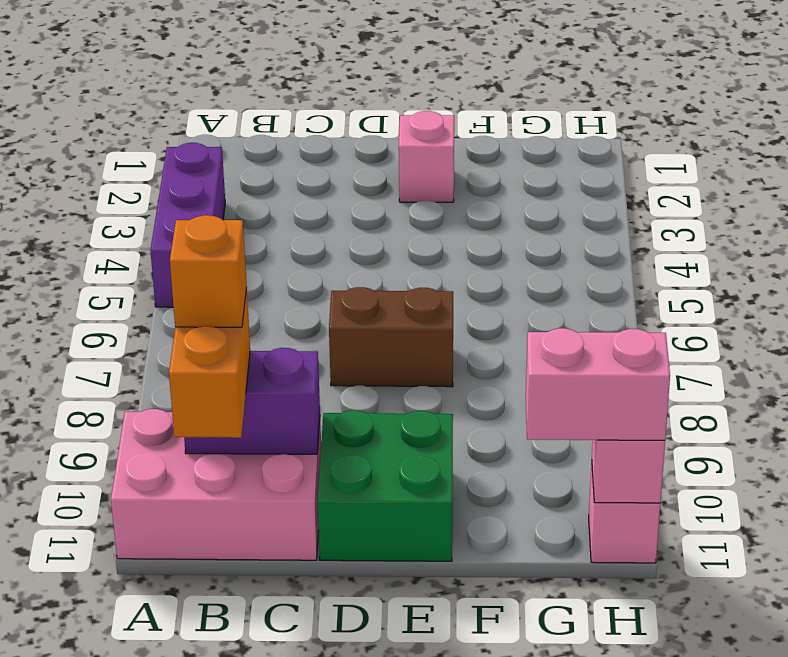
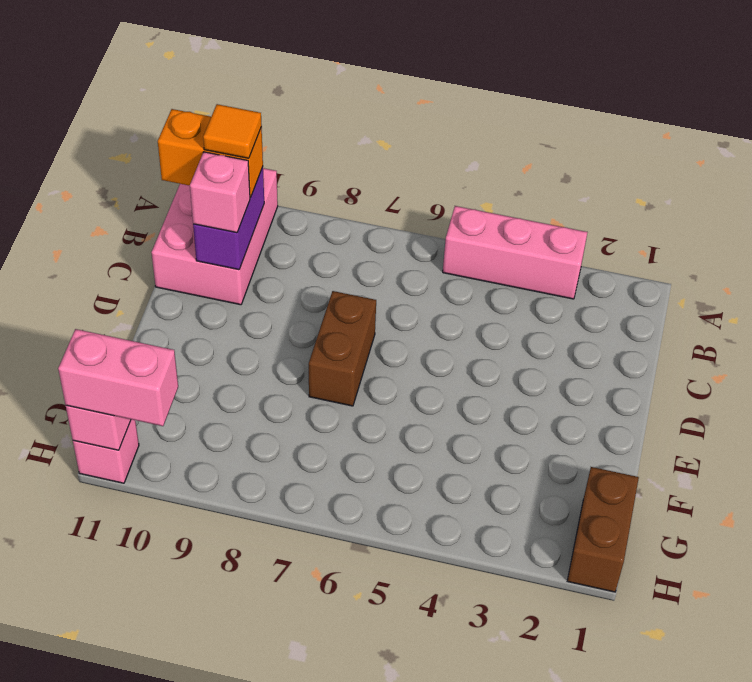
purple 1x3 brick [150,143,225,307] -> pink 1x3 brick [443,206,588,299]
orange 1x1 brick [170,215,247,327] -> orange 1x1 tile [203,104,262,158]
green 2x2 brick [318,410,453,561] -> none
pink 1x1 brick [399,111,454,202] -> pink 1x1 brick moved to [190,152,250,233]
none -> brown 1x2 brick [567,467,639,592]
pink 1x2 brick [526,328,670,440] -> pink 1x2 brick turned to [58,329,178,426]

